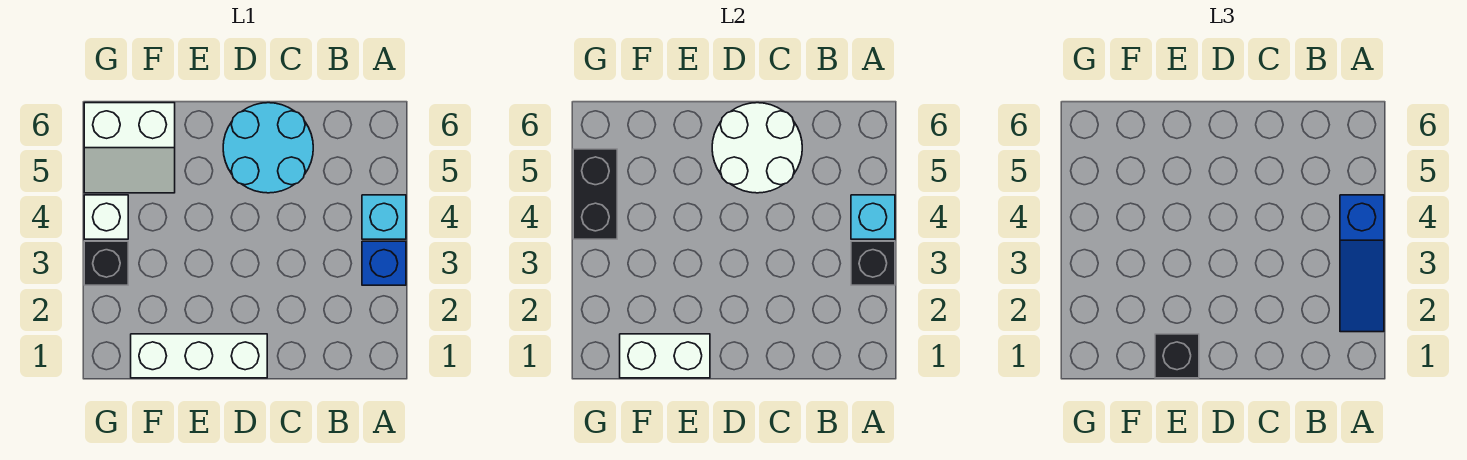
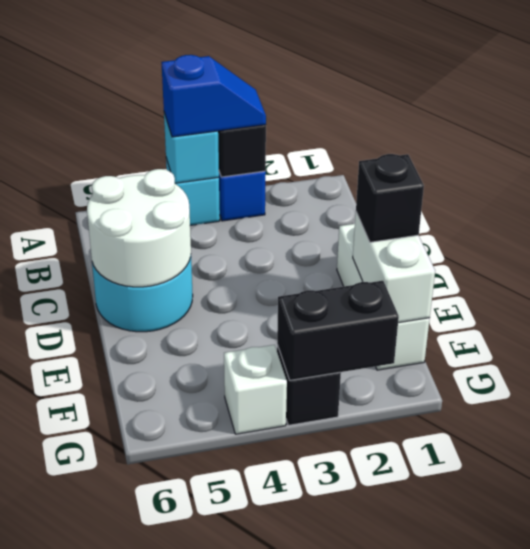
blue 1x3 slope [1340,195,1384,332] -> blue 1x2 slope [161,55,266,137]
white 2x2 slope [84,103,175,193] -> none
black 1x2 brick [573,149,617,239] -> black 1x2 brick moved to [277,281,399,380]

